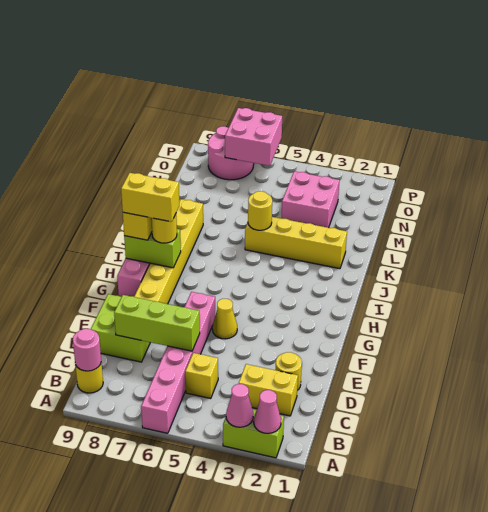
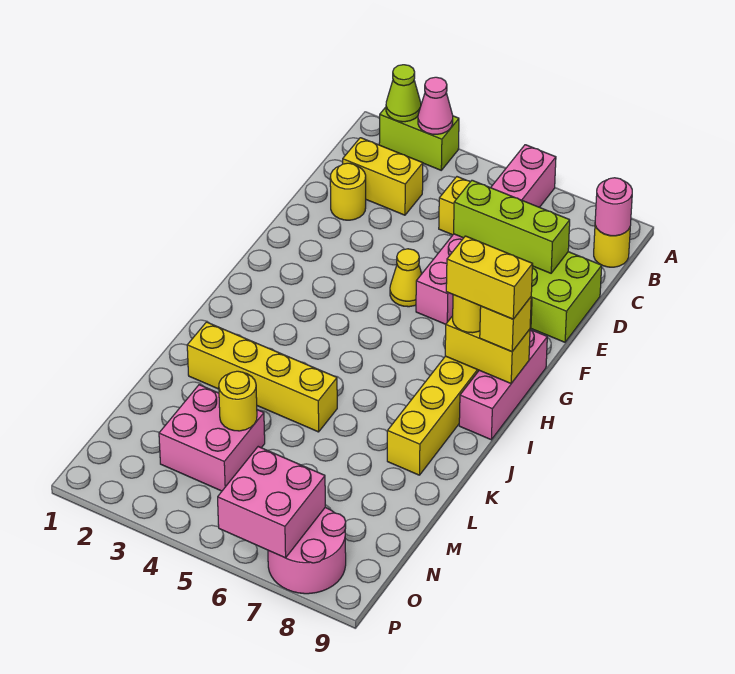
pink 1x1 cone [254,390,281,433] -> lime 1x1 cone [386,65,421,122]
lime 1x2 brick [124,229,181,268] -> yellow 1x2 brick [445,316,530,383]
yellow 1x1 round brick [248,191,272,230] -> yellow 1x1 round brick moved to [219,371,257,431]

